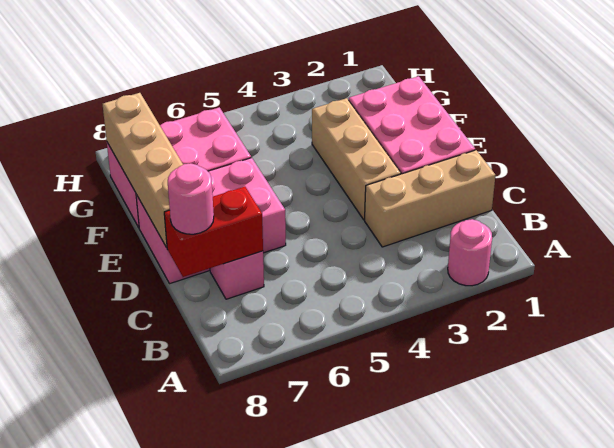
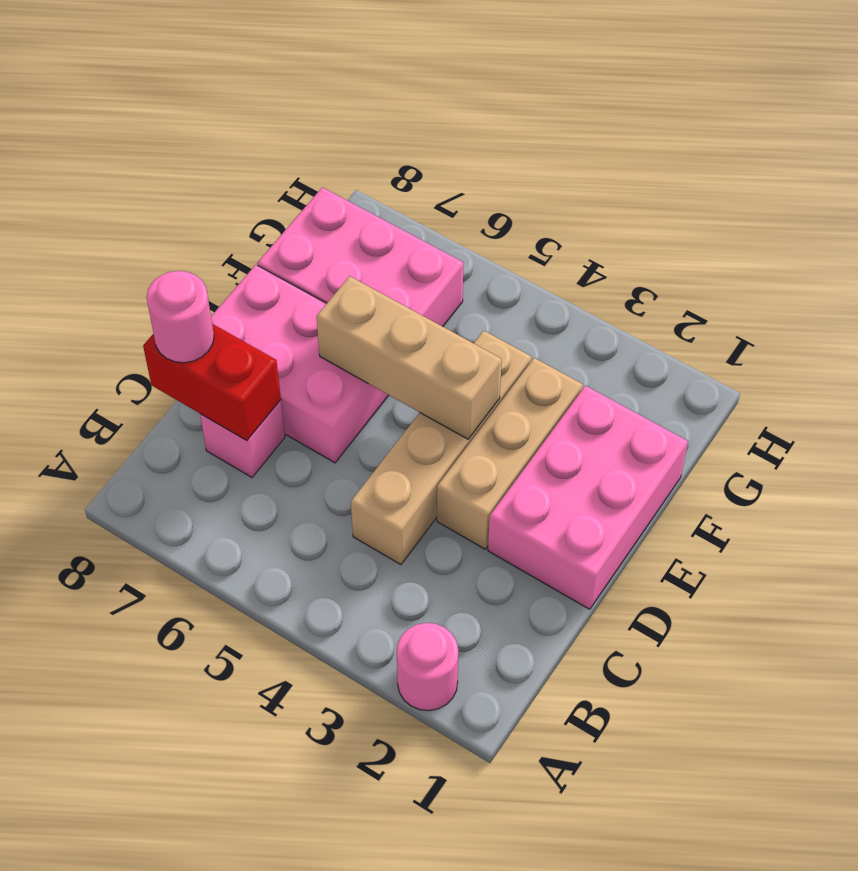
tan 1x3 brick [365,150,496,247] -> tan 1x3 brick moved to [316,276,502,439]
tan 1x4 brick [103,93,183,248] -> tan 1x4 brick moved to [351,331,532,565]

